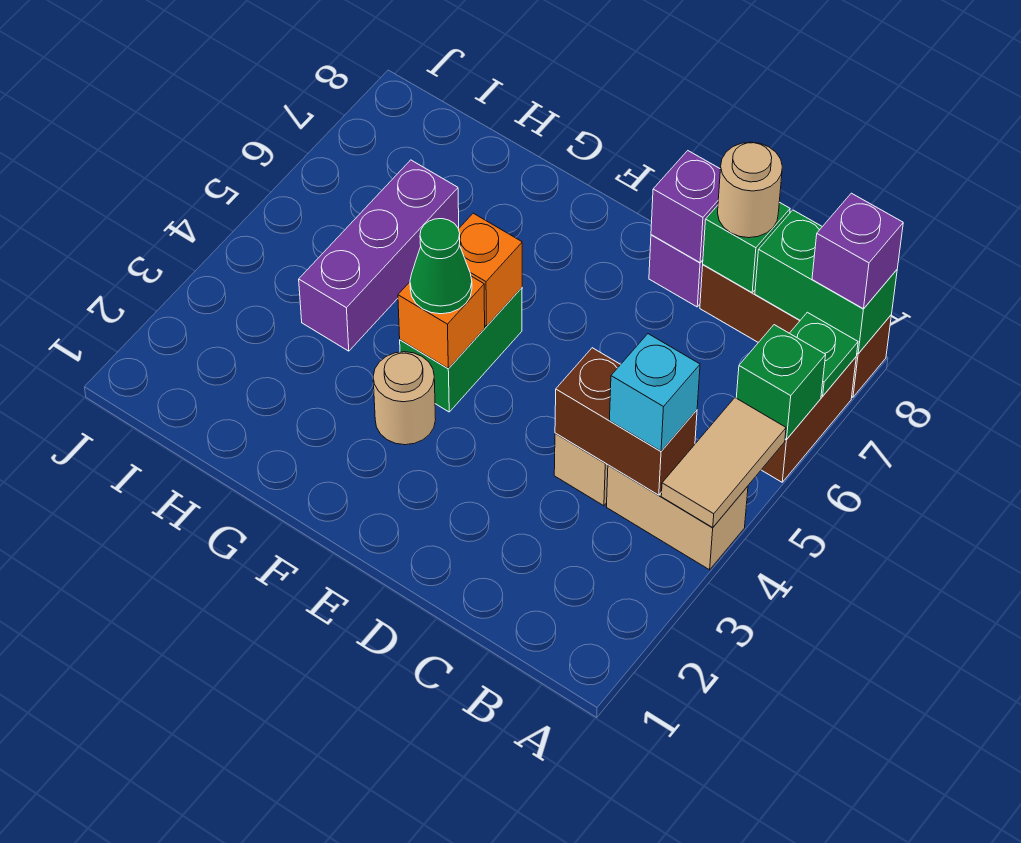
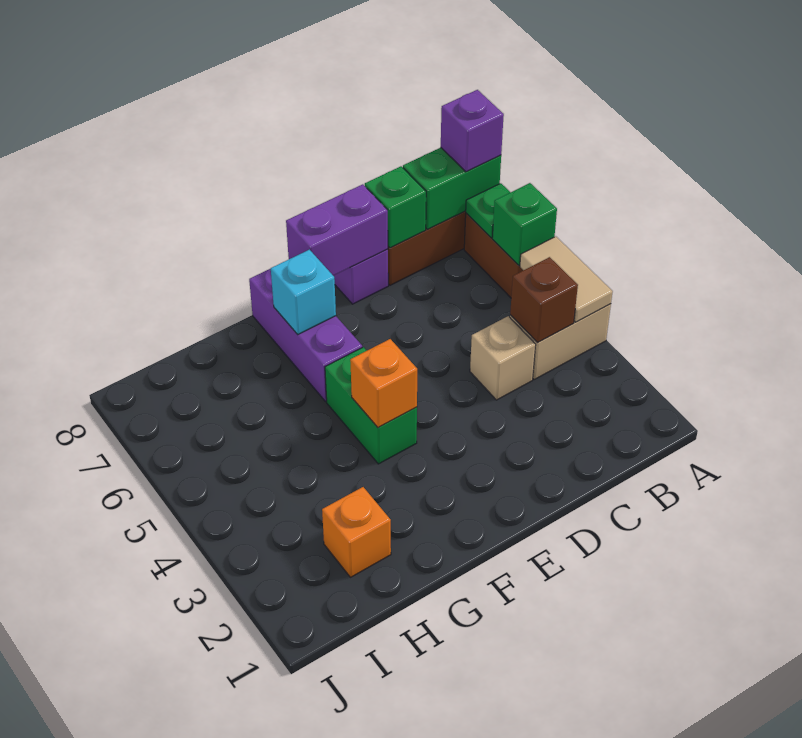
brown 1x2 brick [555,348,697,495] -> brown 1x1 brick [510,257,578,343]
cyan 1x1 brick [610,334,700,451] -> cyan 1x1 brick moved to [271,250,336,334]
tan 1x1 round brick [718,142,782,238] -> none
purple 1x1 brick [651,151,720,262] -> purple 1x2 brick [286,184,388,276]
tan 1x1 round brick [373,352,436,445] -> none
green 1x1 cone [410,219,472,314] -> none
orange 1x1 brick [459,213,522,326] -> orange 1x1 brick moved to [322,487,391,577]
purple 1x3 brick [299,160,459,351] -> purple 1x3 brick moved to [249,269,362,401]

